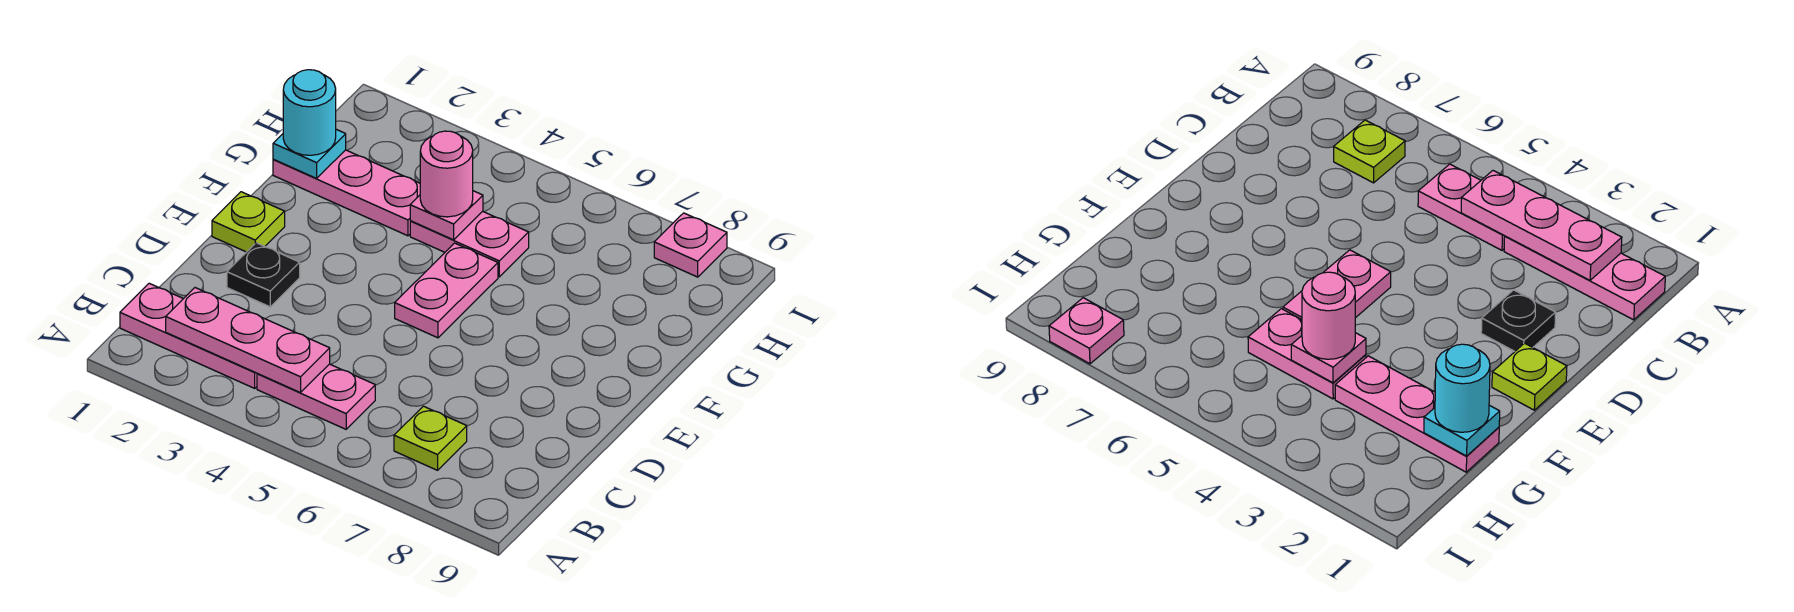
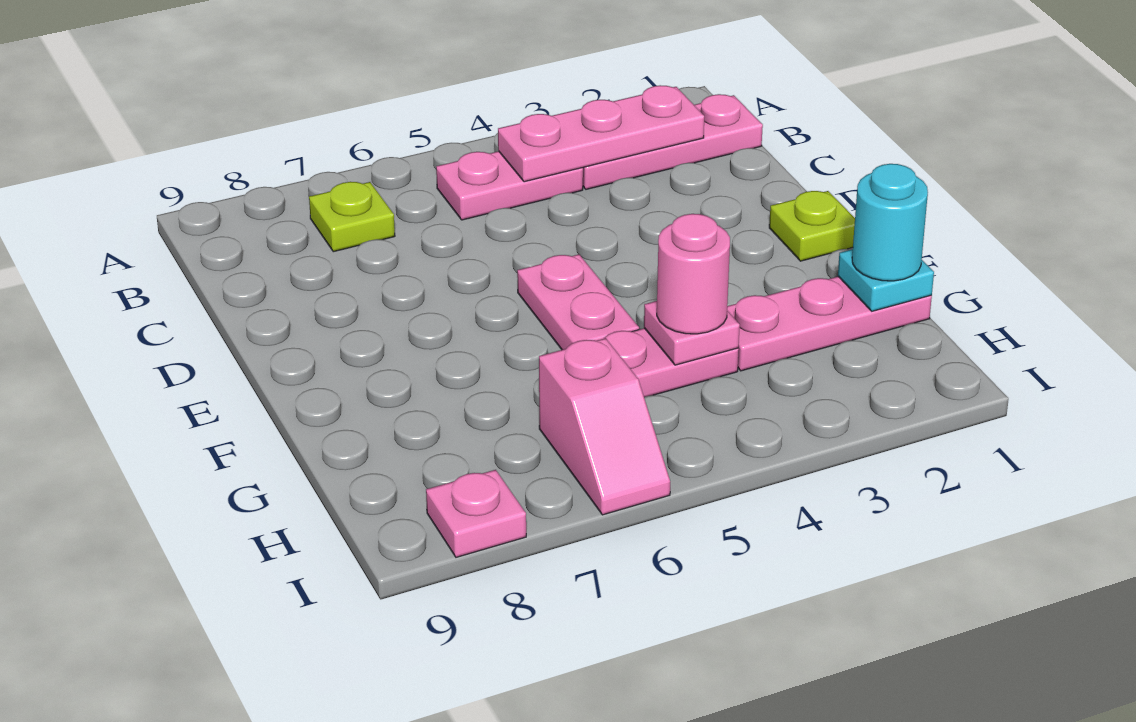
black 1x1 plate [227,243,300,307] -> none
none -> pink 1x2 slope [539,338,670,515]

